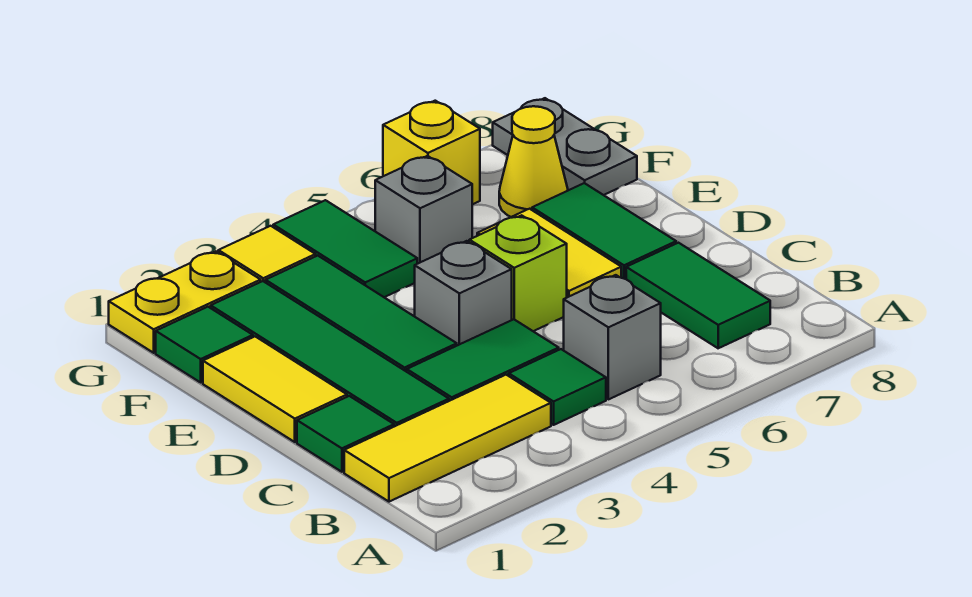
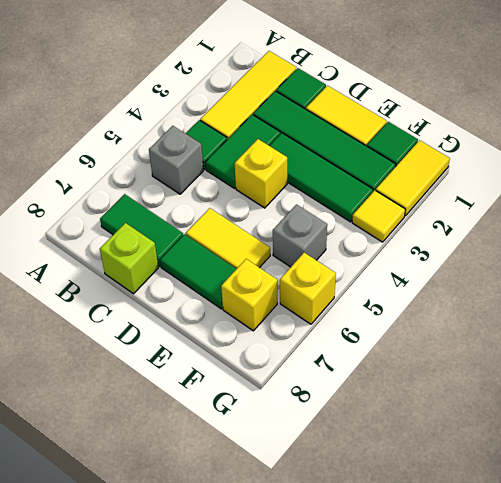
grey 1x1 brick [415,241,512,345] -> yellow 1x1 brick [235,139,287,208]
lime 1x1 brick [469,215,567,331] -> lime 1x1 brick moved to [100,223,158,294]
green 1x2 tile [273,200,417,297] -> none
yellow 1x1 cone [499,106,568,217] -> yellow 1x1 brick [221,259,277,331]
grey 1x2 plate [493,98,637,195] -> none
yellow 1x2 plate [109,251,261,353] -> yellow 1x2 tile [376,140,450,216]

